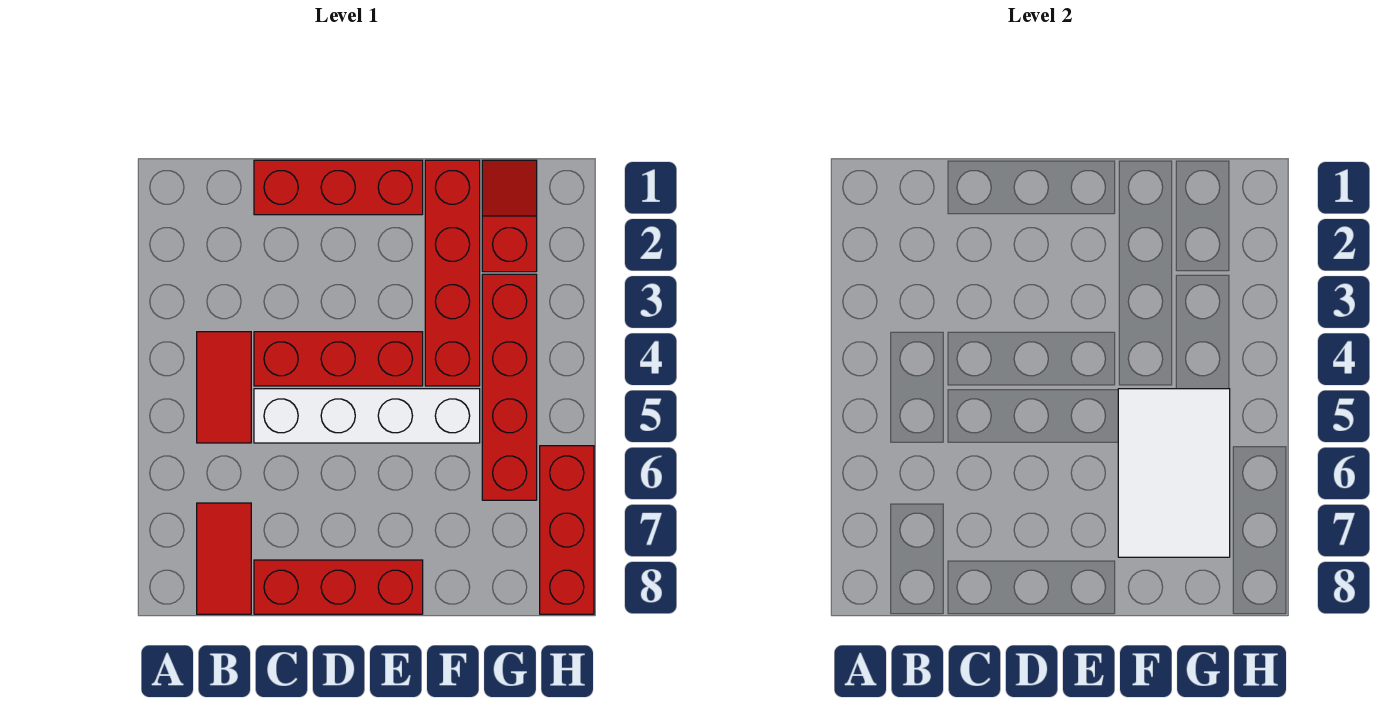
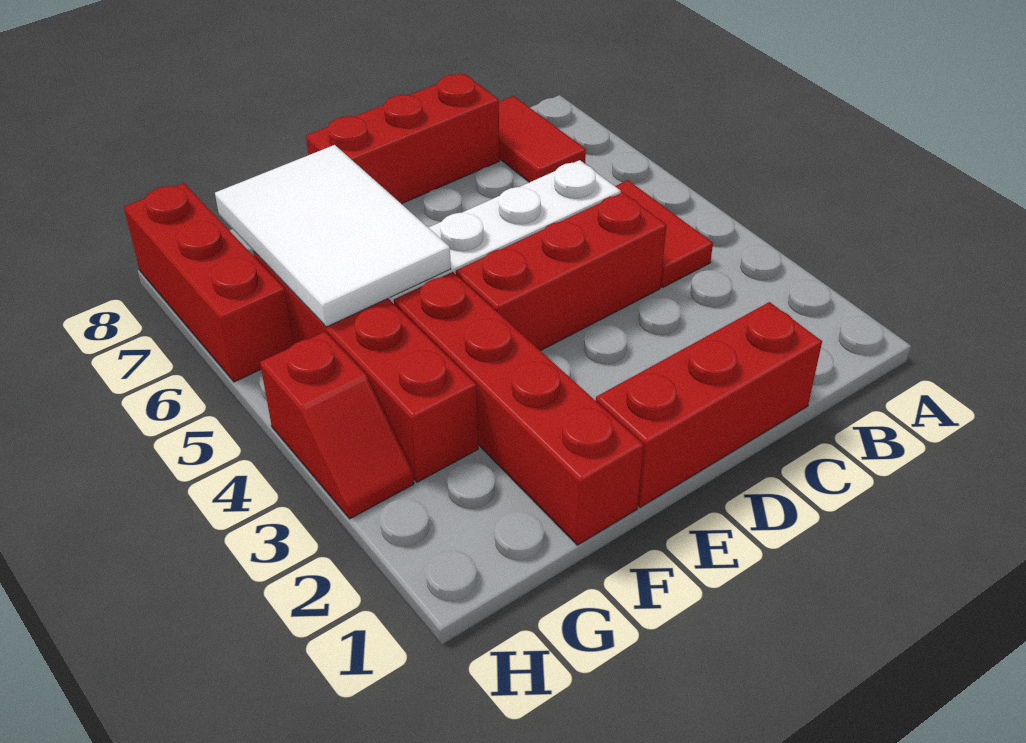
red 1x2 slope [482,160,537,272] -> red 1x2 slope moved to [260,332,414,519]

